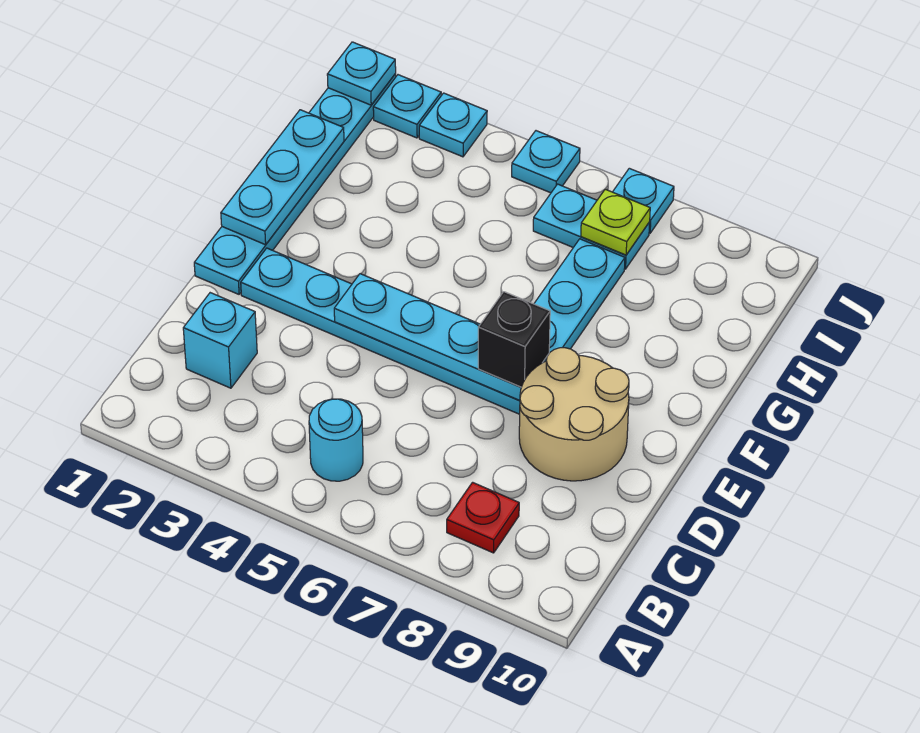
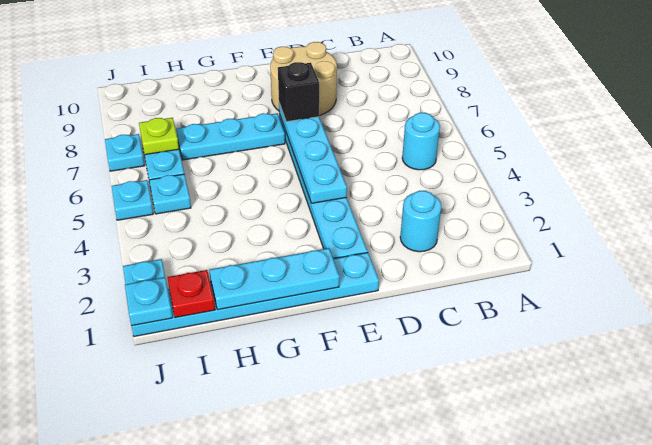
red 1x1 plate [447,482,519,553] -> red 1x1 plate moved to [167,270,215,318]
cyan 1x1 brick [183,293,257,388] -> cyan 1x1 round brick [400,191,441,252]
cyan 1x1 plate [419,93,487,157] -> cyan 1x1 plate moved to [149,174,191,214]

